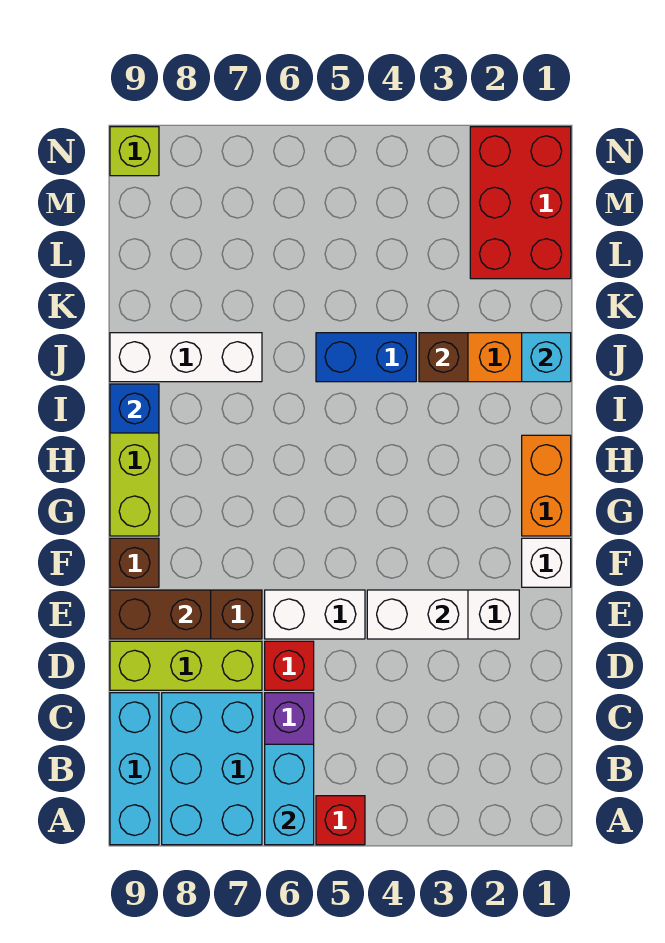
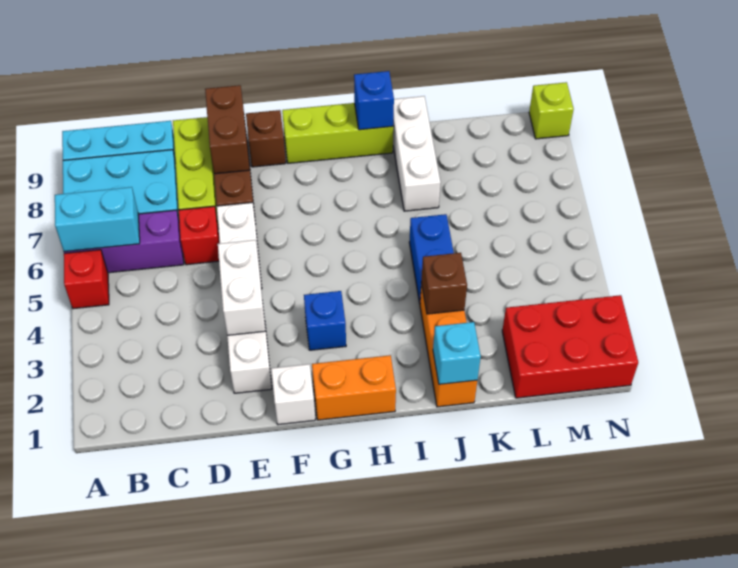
none -> blue 1x1 brick [304,291,346,350]

